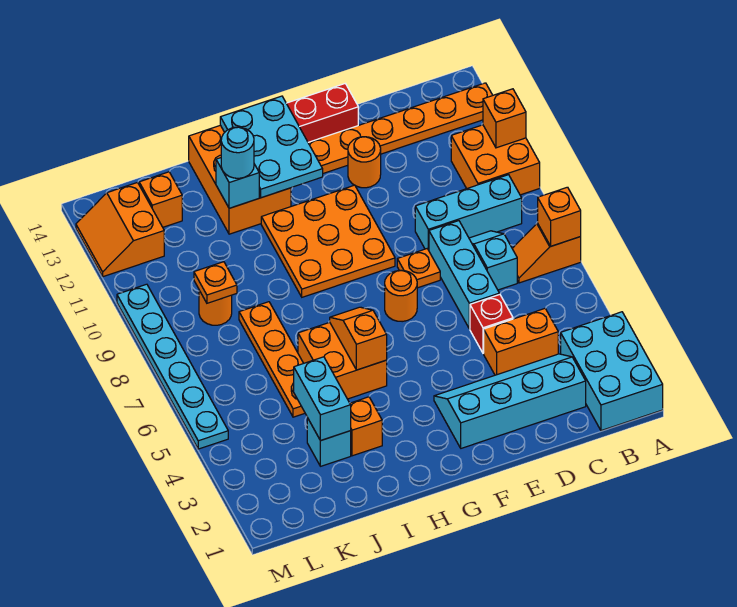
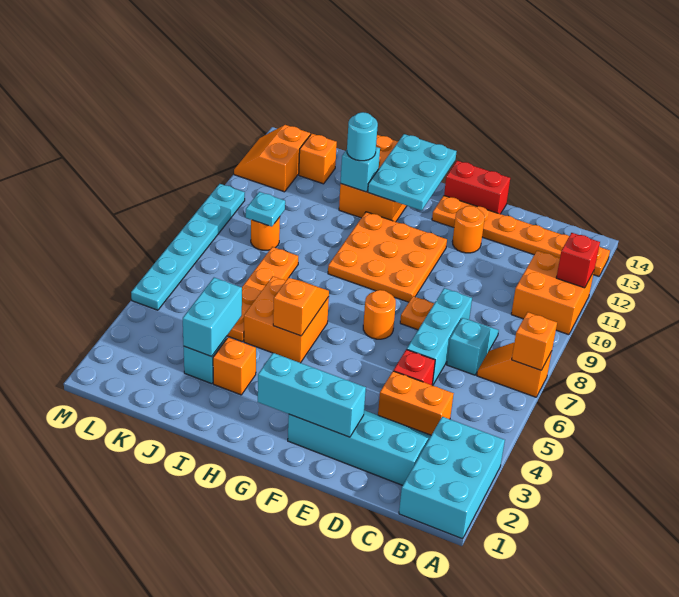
orange 1x1 brick [483,89,526,148] -> red 1x1 brick [556,233,600,288]
cyan 1x3 brick [415,175,522,250] -> cyan 1x3 brick moved to [258,353,366,437]
orange 1x1 plate [194,262,237,303] -> cyan 1x1 plate [246,192,285,227]

